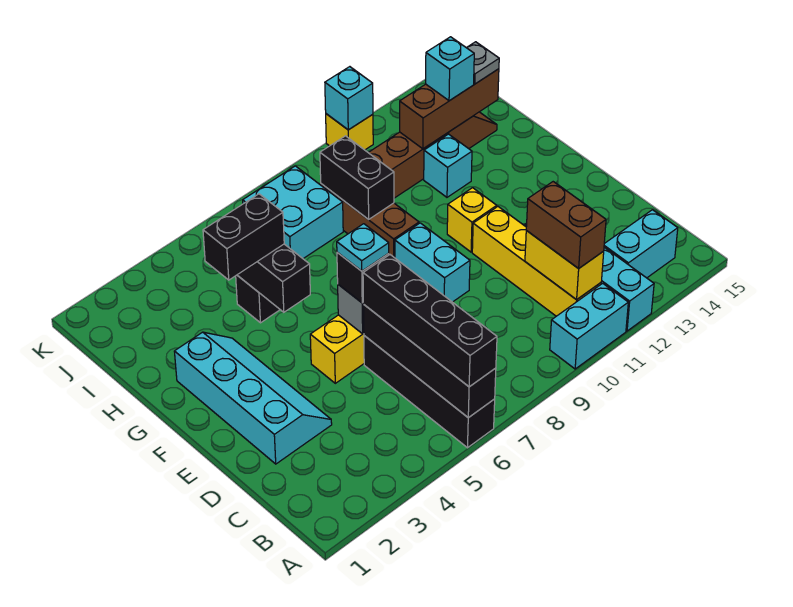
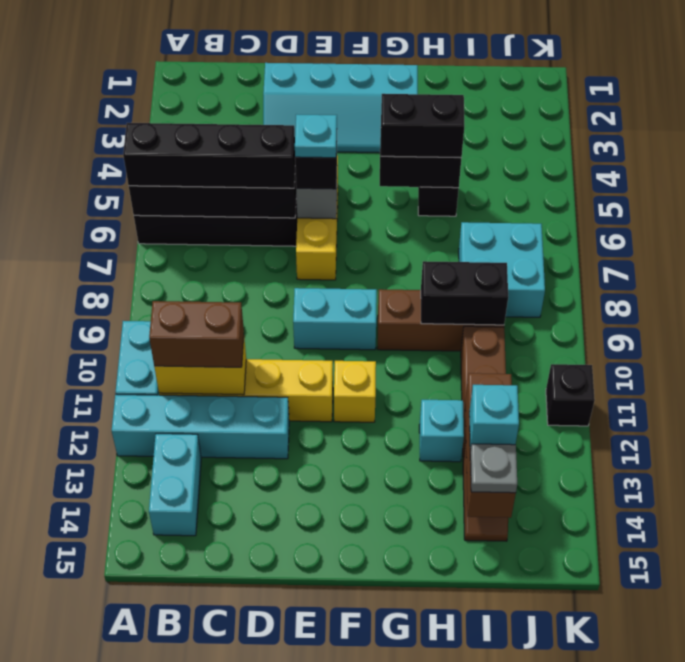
black 1x2 brick [203,194,284,280] -> black 1x2 brick turned to [381,94,464,158]
yellow 1x1 brick [326,114,373,150] -> black 1x1 brick [546,364,595,426]
cyan 1x1 brick [325,67,373,130] -> none

